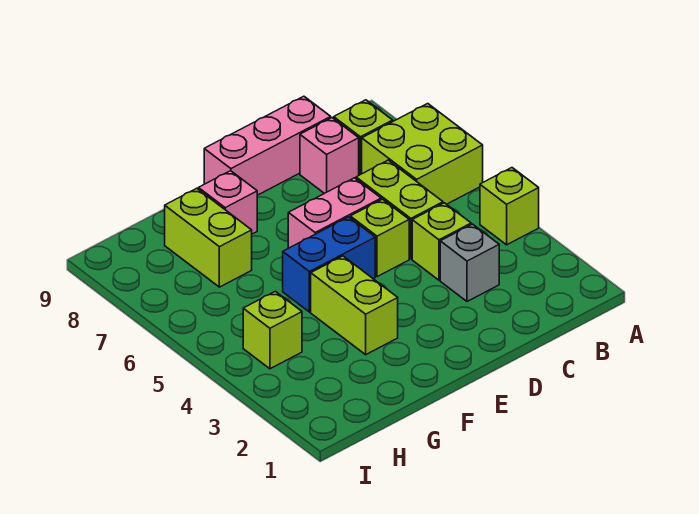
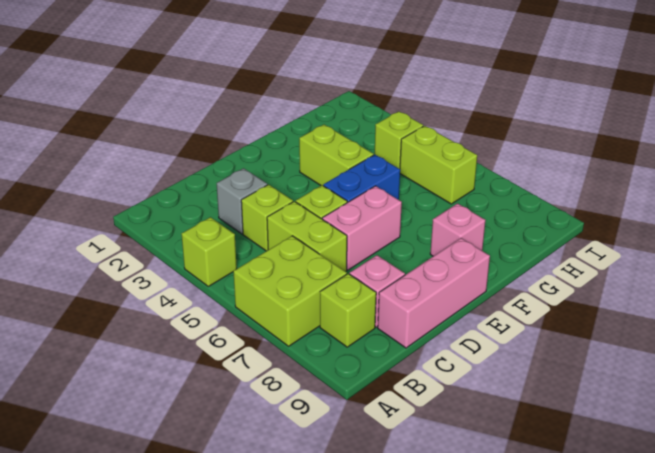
lime 1x2 brick [165,188,252,287] -> lime 1x2 brick moved to [400,126,477,204]

